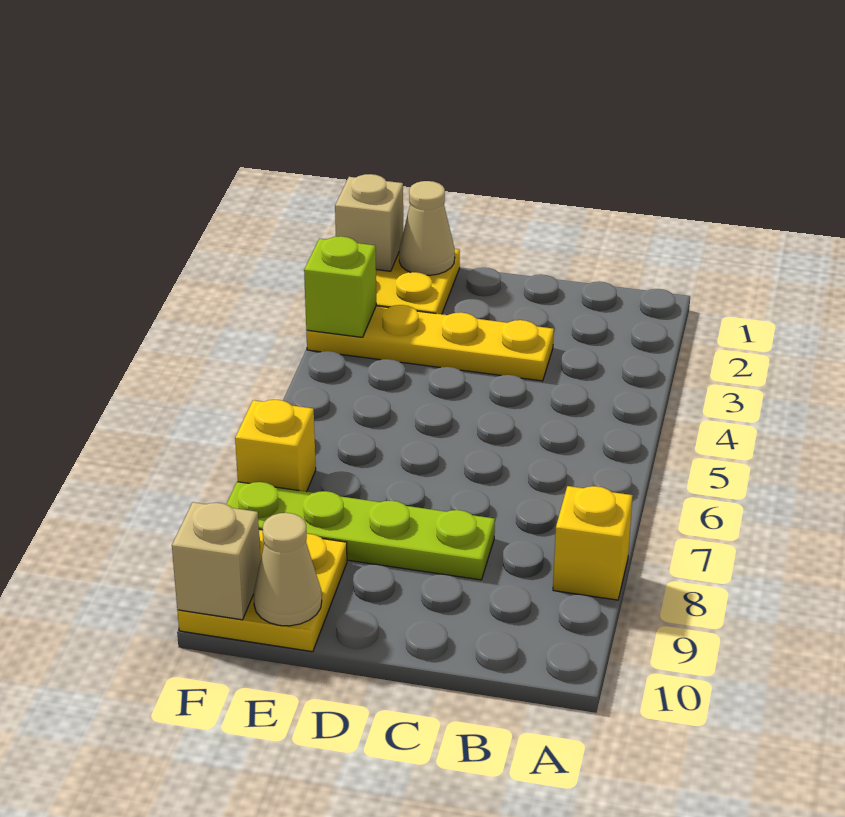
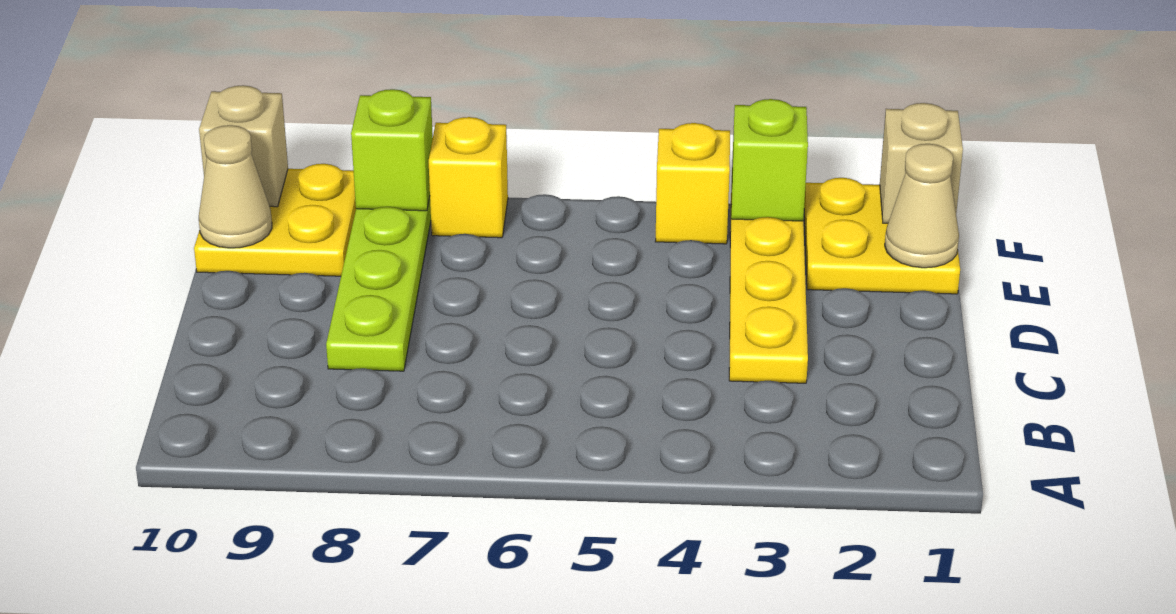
yellow 1x1 brick [553,486,633,600] -> yellow 1x1 brick moved to [655,123,730,244]
none -> lime 1x1 brick [351,89,433,211]

